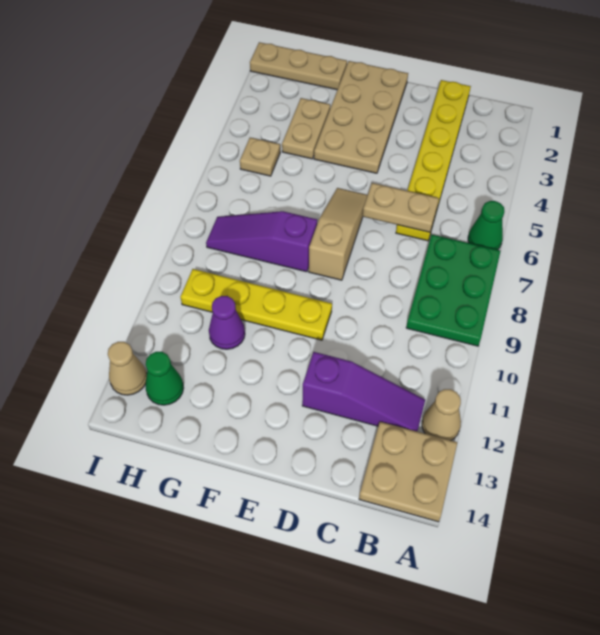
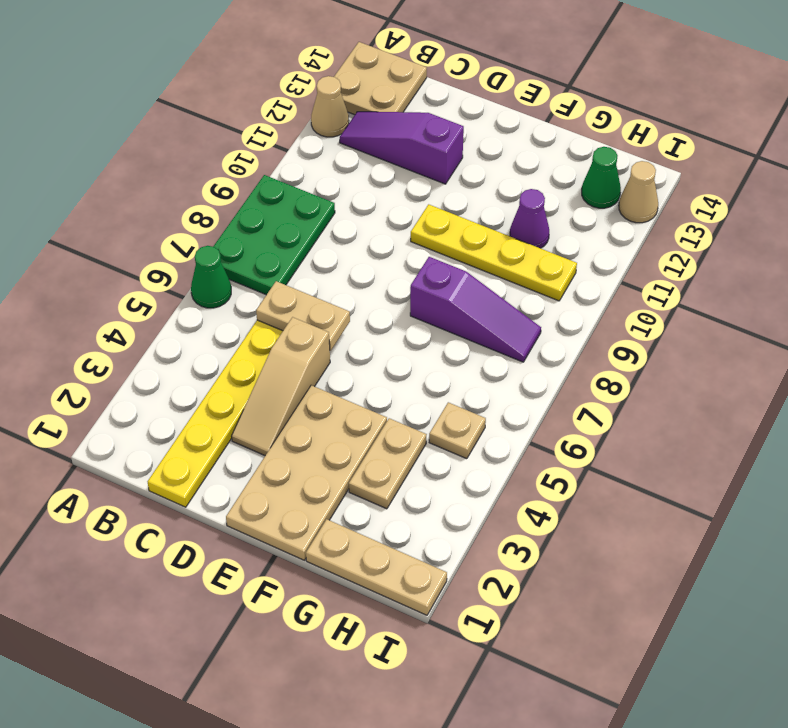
tan 1x3 slope [309,188,368,280] -> tan 1x3 slope moved to [232,317,330,455]

